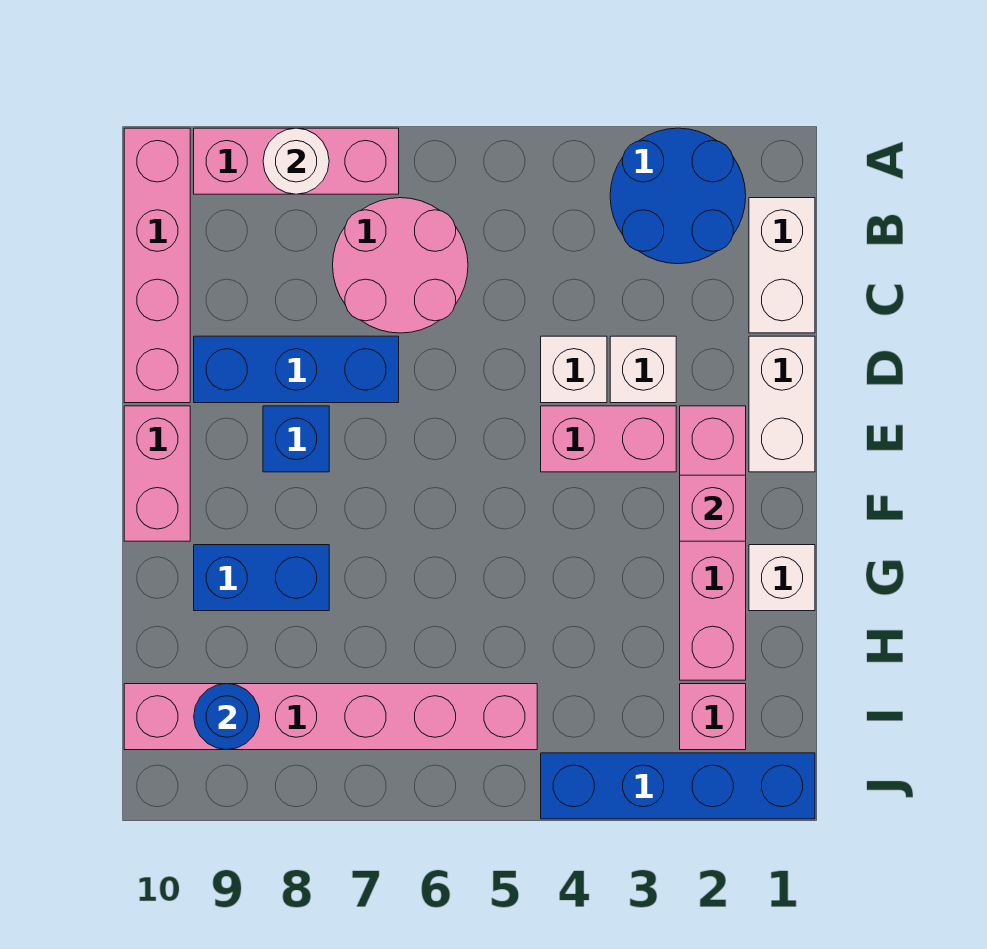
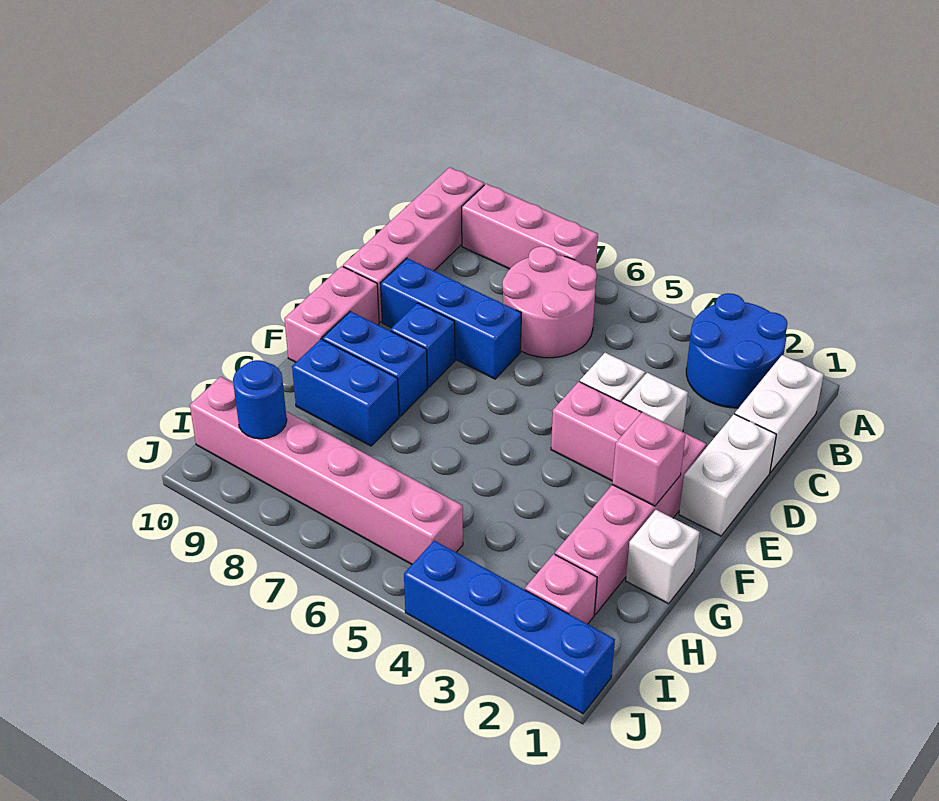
white 1x1 round brick [263,128,329,194] -> none
none -> blue 1x2 brick [322,311,427,416]

